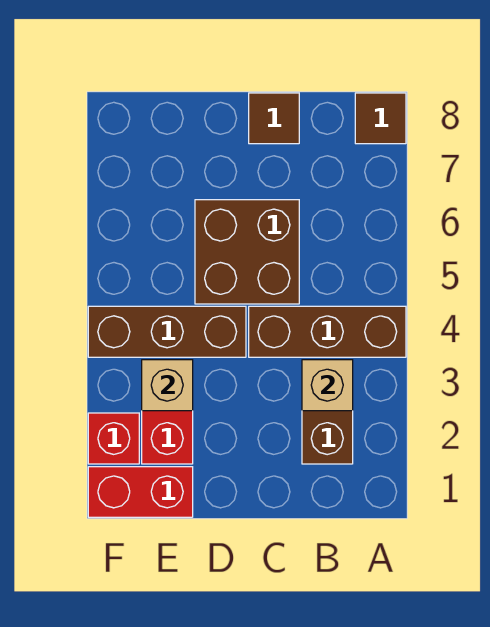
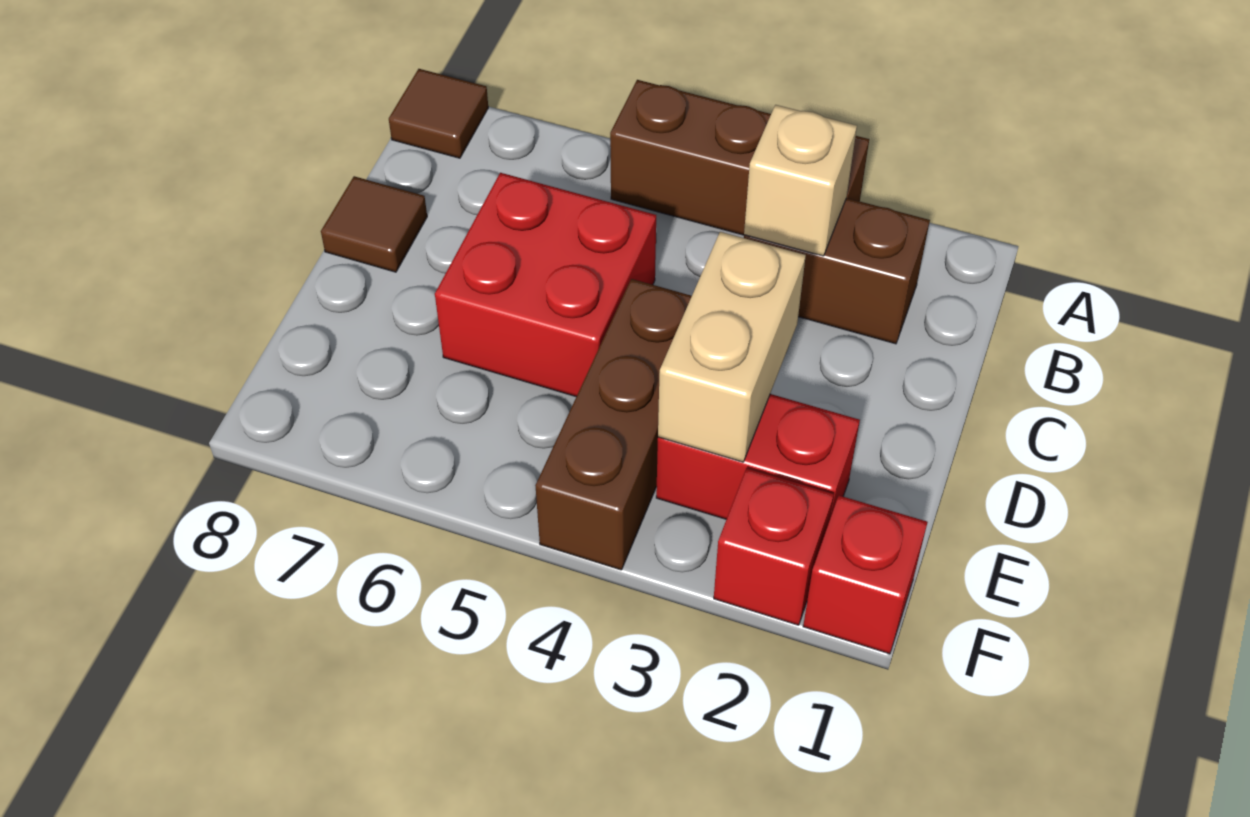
brown 1x3 brick [249,306,406,357] -> brown 1x3 brick turned to [610,80,869,235]
brown 2x2 brick [195,200,299,304] -> red 2x2 brick [435,173,656,397]
red 1x2 brick [88,467,193,517] -> red 1x1 brick [803,496,928,654]
tan 1x1 brick [142,360,193,411] -> tan 1x2 brick [658,232,806,462]

